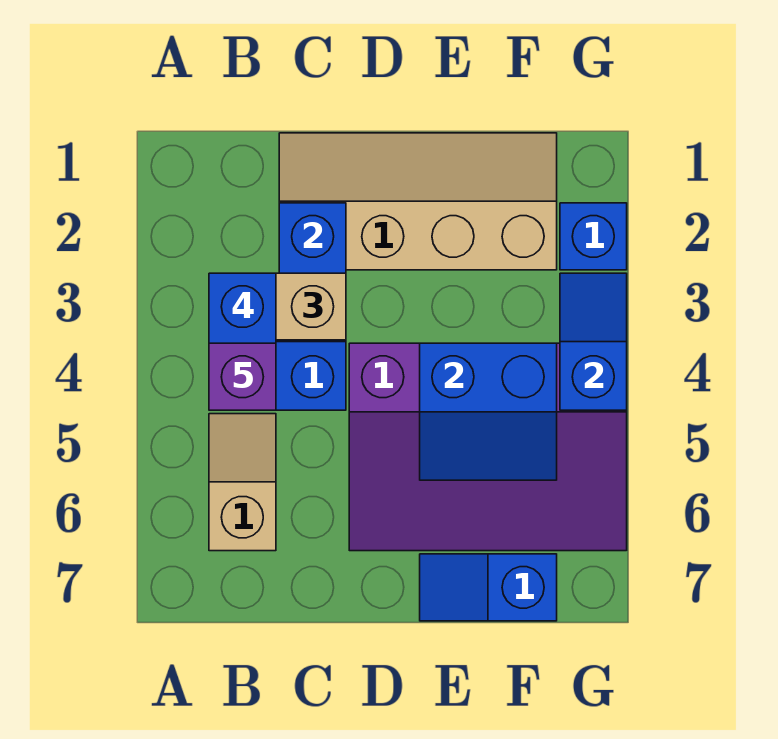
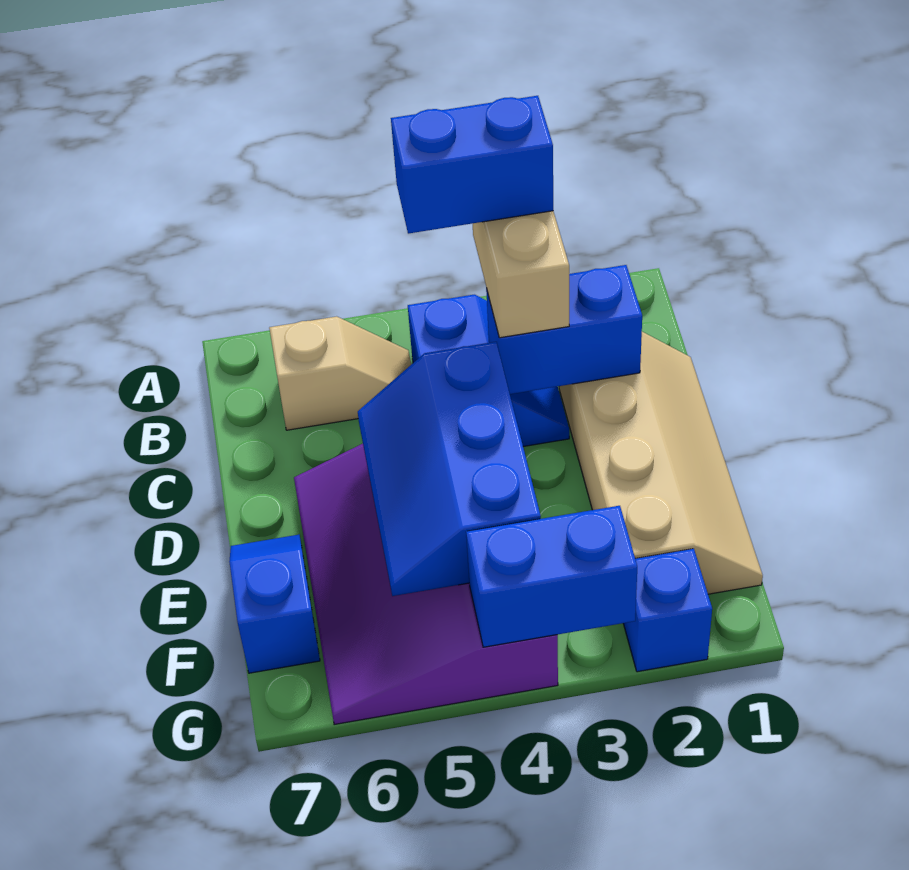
purple 1x1 brick [209,343,276,410] -> none
blue 2x2 slope [420,343,557,480] -> blue 2x3 slope [358,342,541,596]
blue 1x2 slope [560,273,627,410] -> blue 1x2 brick [466,506,637,647]

